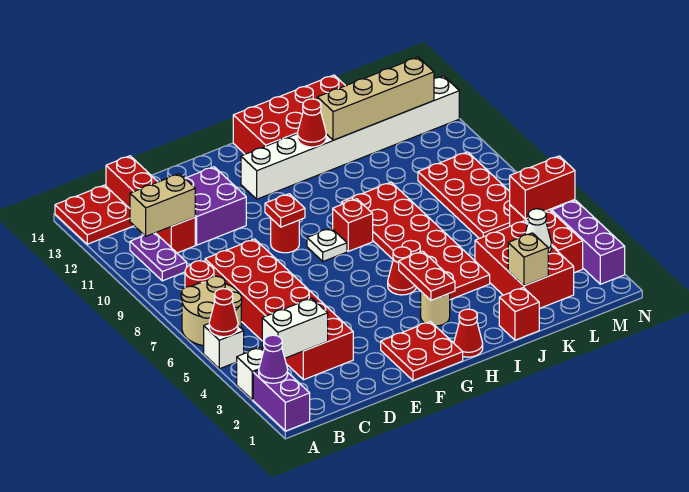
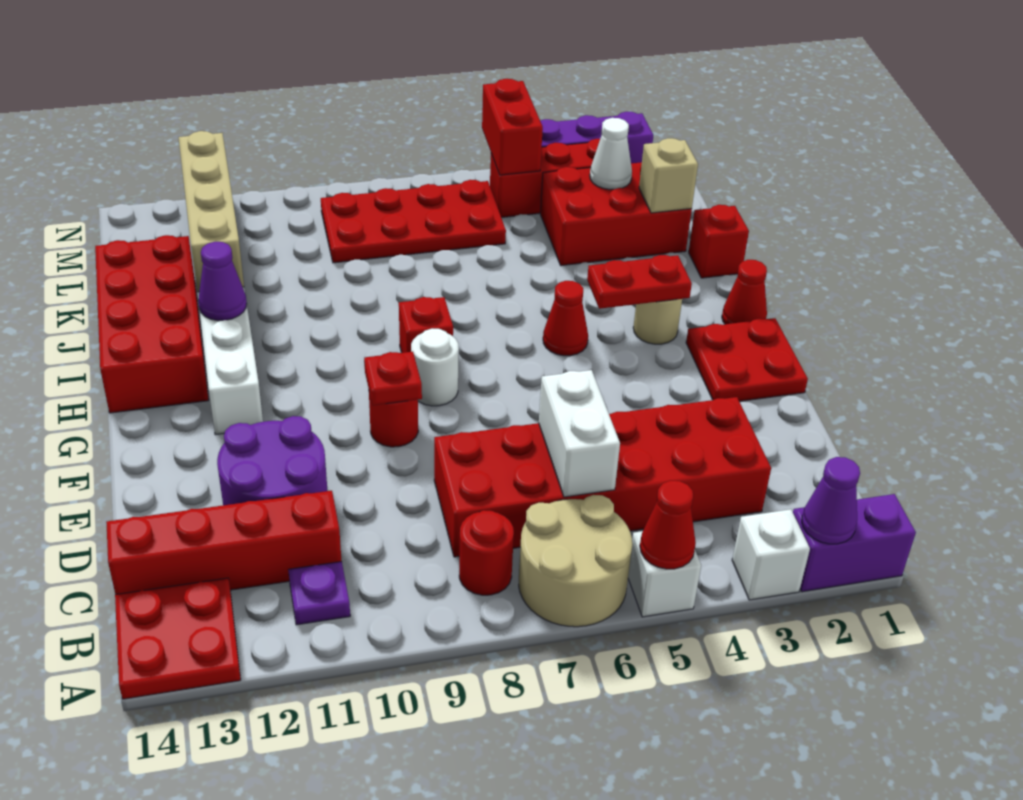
white 1x2 brick [262,298,328,358] -> white 1x2 brick moved to [539,370,620,497]
purple 1x2 plate [130,233,187,281] -> purple 1x1 plate [288,562,350,625]
tan 1x2 brick [130,174,195,236] -> none
purple 2x2 brick [185,167,246,245] -> purple 2x2 round brick [217,416,327,505]
white 1x1 plate [307,228,347,261] -> white 1x1 round brick [411,328,459,406]
red 2x6 plate [342,182,490,300] -> none
red 1x1 cone [297,99,326,147] -> purple 1x1 cone [198,242,247,321]

